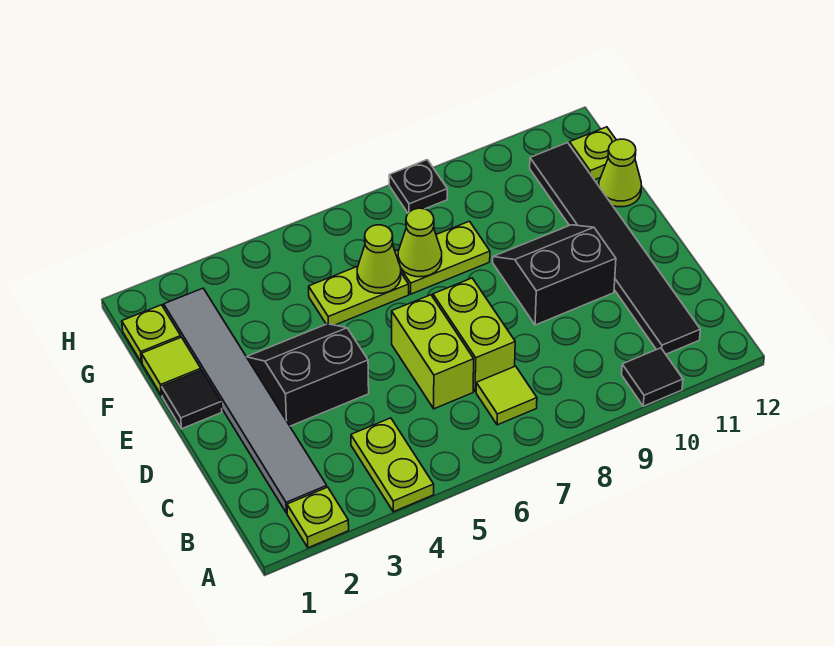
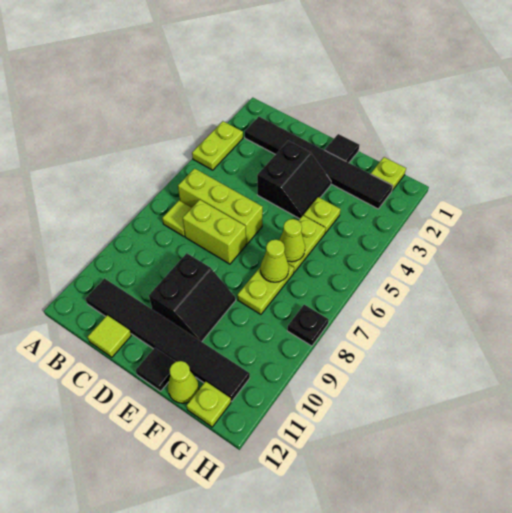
lime 1x1 plate [287,487,349,548] -> lime 1x1 plate moved to [304,197,341,233]
lime 1x2 plate [351,418,434,512] -> lime 1x2 plate turned to [192,121,243,170]
black 1x1 tile [622,348,683,406] -> black 1x1 tile moved to [136,348,176,391]
grey 1x6 tile [164,288,327,513] -> black 1x6 tile [245,117,393,209]
lime 1x2 brick [392,295,474,409] -> lime 1x3 brick [178,168,263,244]
lime 1x1 tile [142,337,201,395] -> lime 1x1 tile moved to [88,315,131,357]

